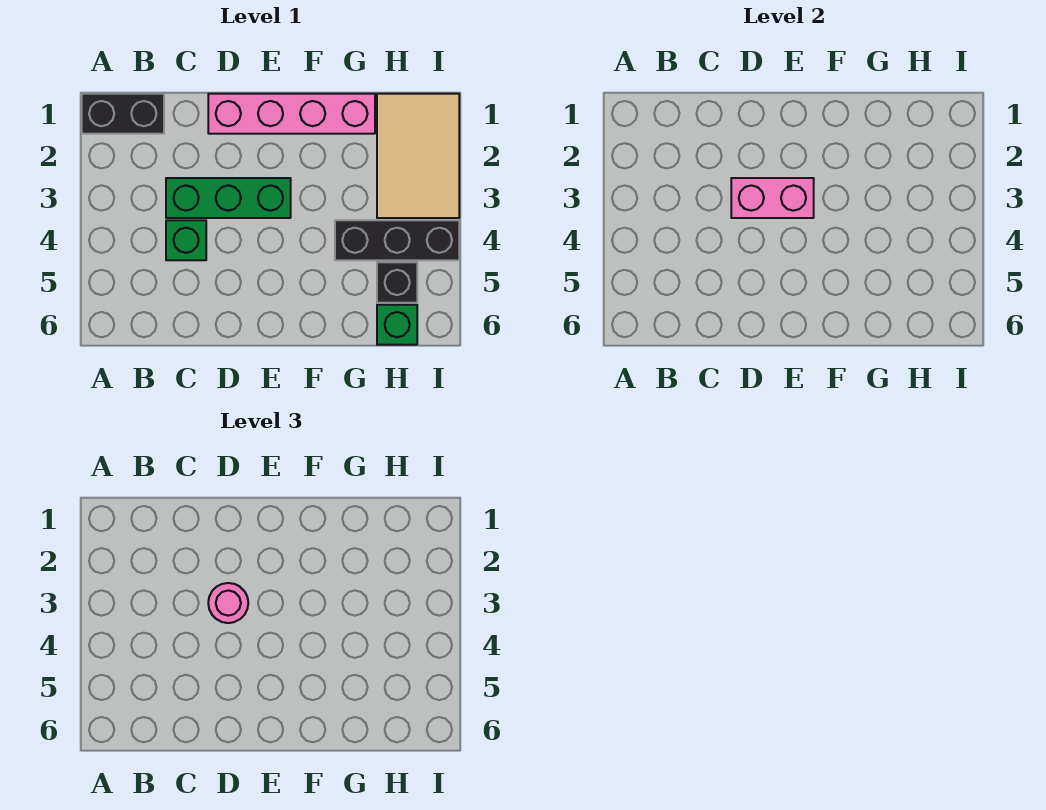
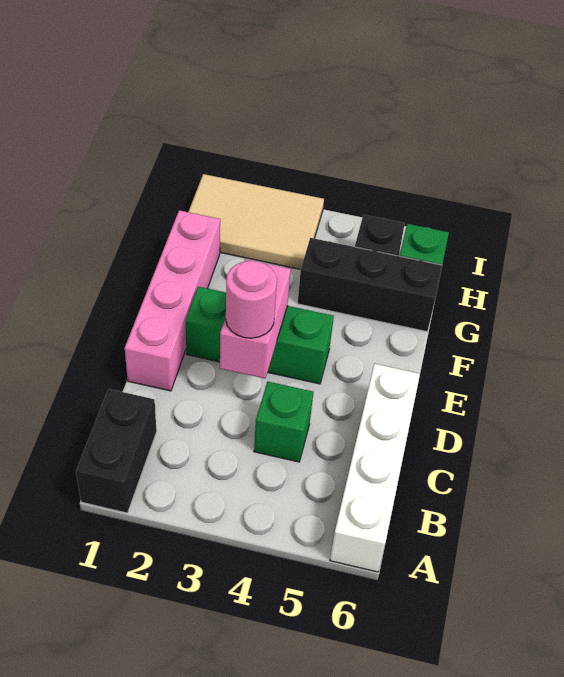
none -> white 1x4 brick [330,364,420,572]
green 1x3 brick [166,178,291,218] -> green 1x3 brick turned to [186,287,334,384]
black 1x3 brick [335,220,459,260] -> black 1x3 brick turned to [298,238,442,332]

